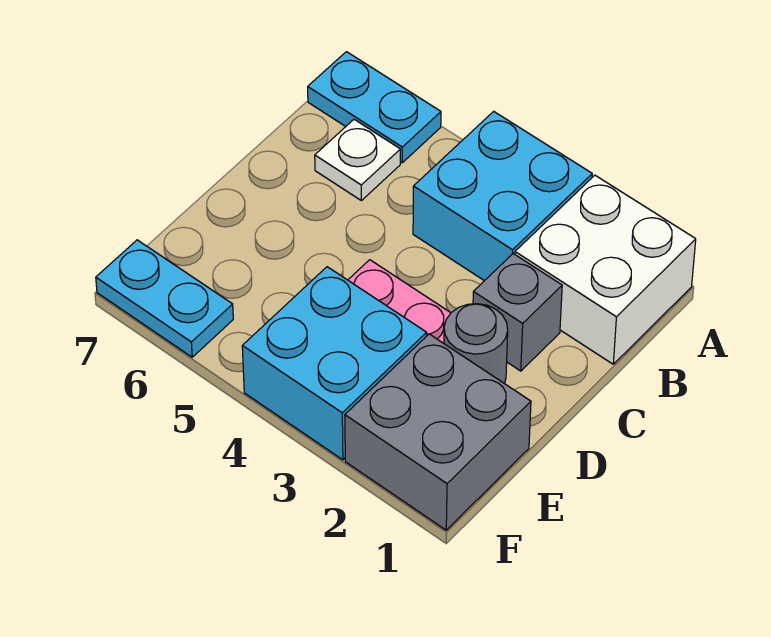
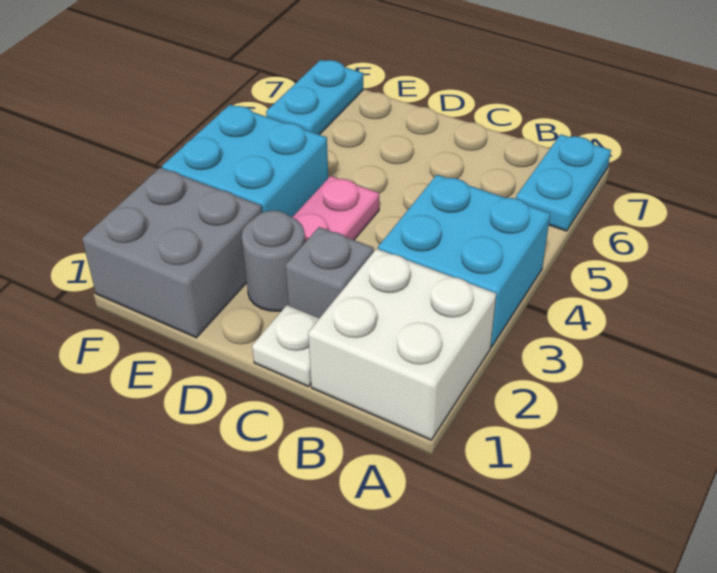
white 1x1 plate [315,120,400,201] -> white 1x1 plate moved to [252,305,319,387]

